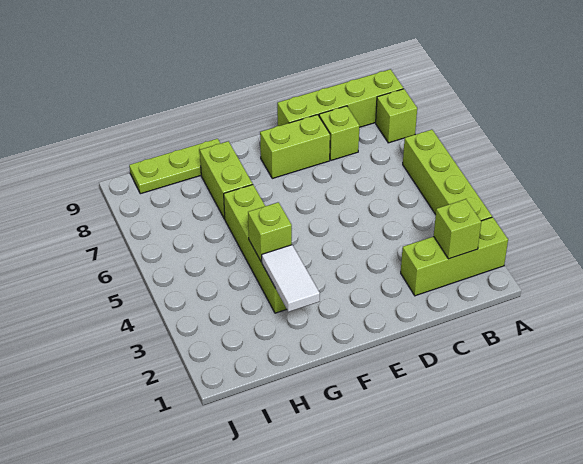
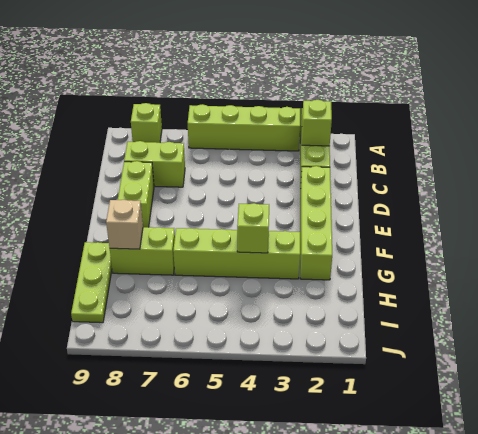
lime 1x4 brick [277,69,403,127] -> lime 1x4 brick moved to [300,166,332,280]
lime 1x1 brick [319,106,360,160] -> lime 1x2 brick [124,141,185,187]
white 1x2 tile [262,245,320,312] -> none
none -> tan 1x1 brick [106,200,143,249]

